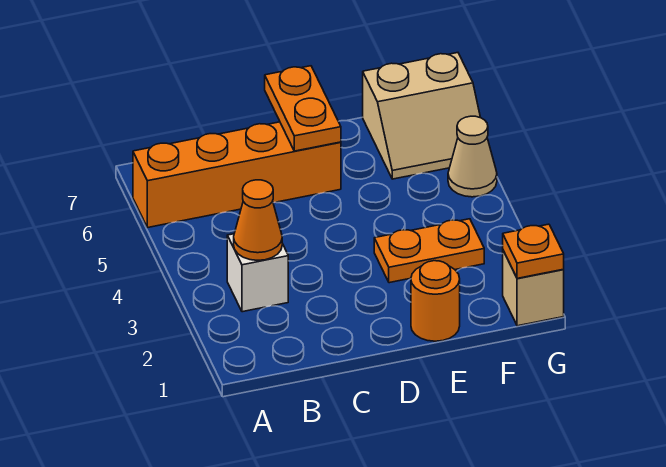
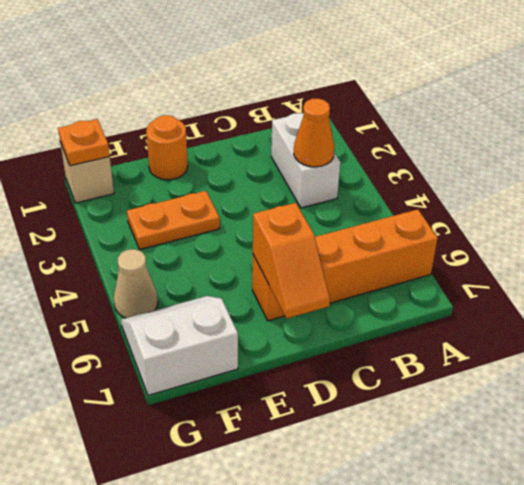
white 1x1 brick [227,234,288,312] -> white 1x2 brick [271,113,340,208]
orange 1x2 plate [265,66,341,151] -> orange 1x2 slope [253,203,330,319]
tan 2x2 slope [363,53,481,179] -> white 2x2 slope [121,296,238,395]

